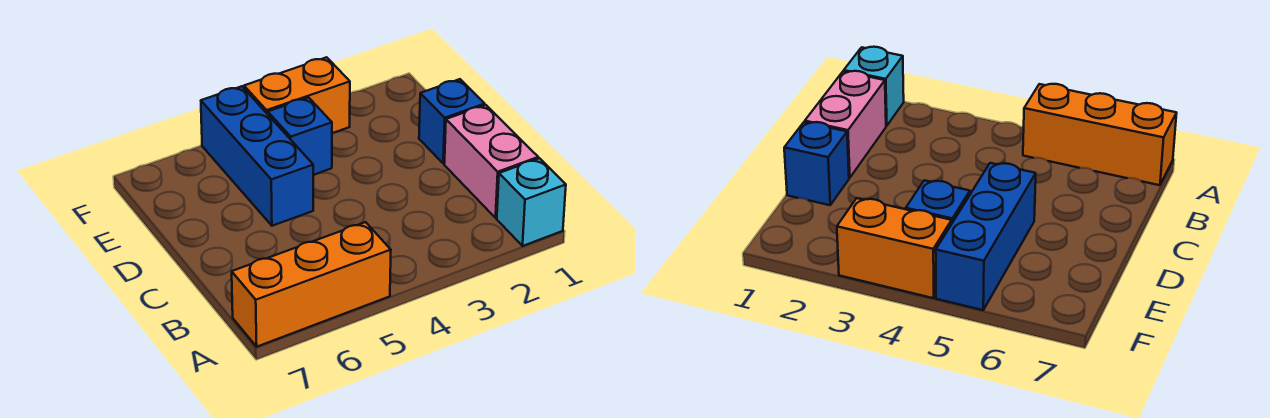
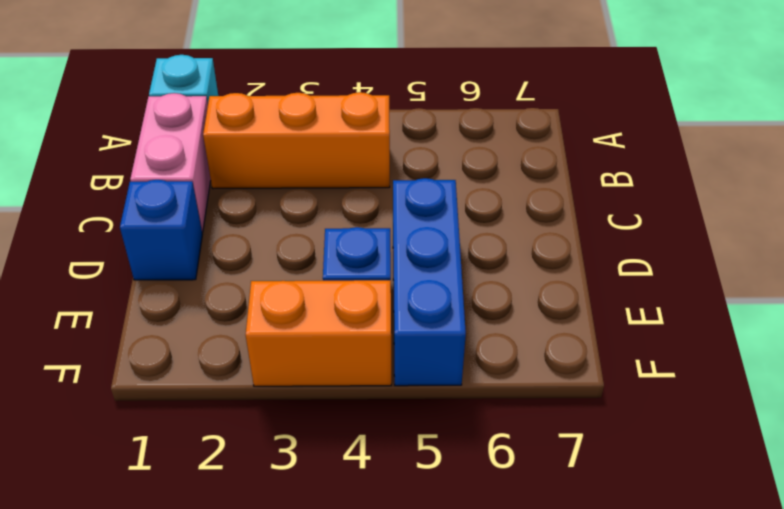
orange 1x3 brick [232,222,391,347] -> orange 1x3 brick moved to [203,92,390,189]

